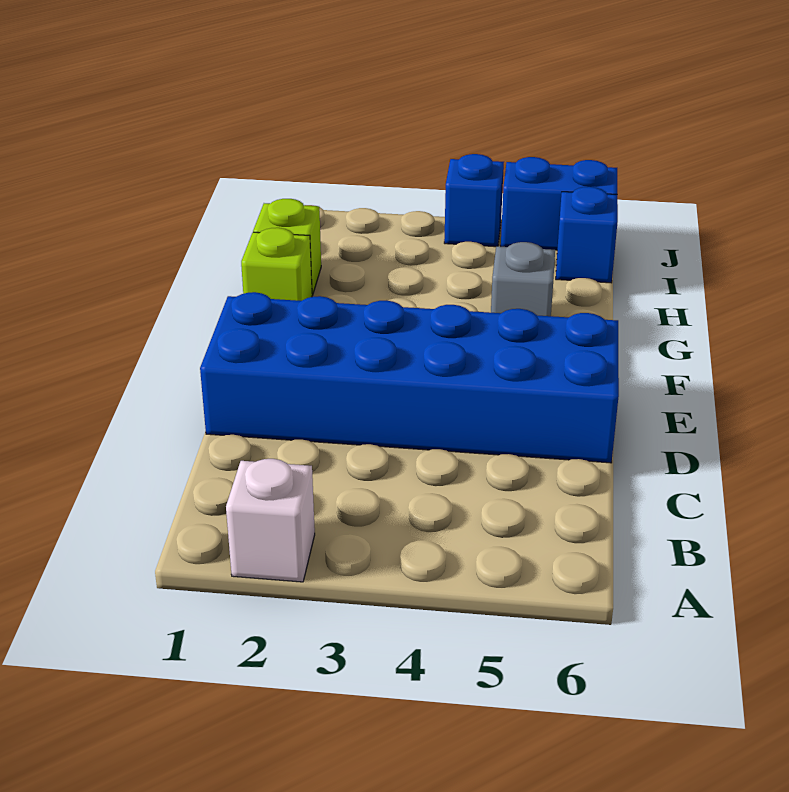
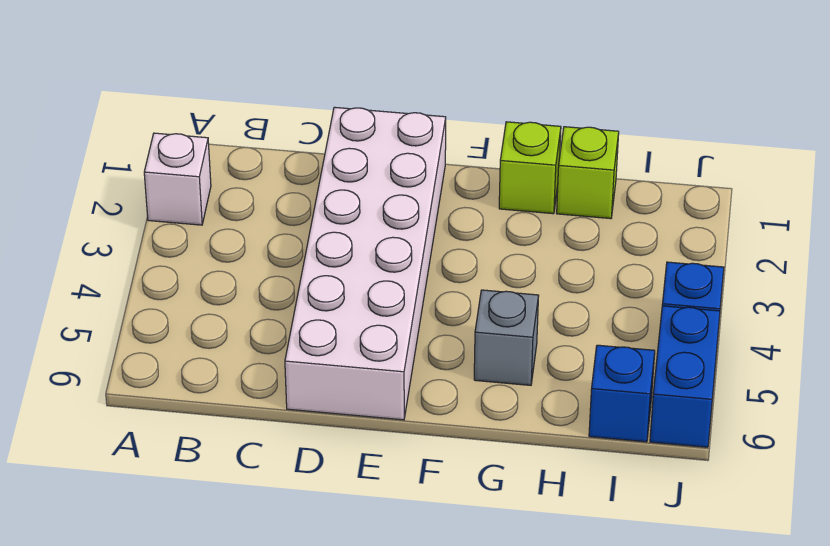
blue 2x6 brick [200,292,619,463] -> white 2x6 brick [285,107,446,420]

